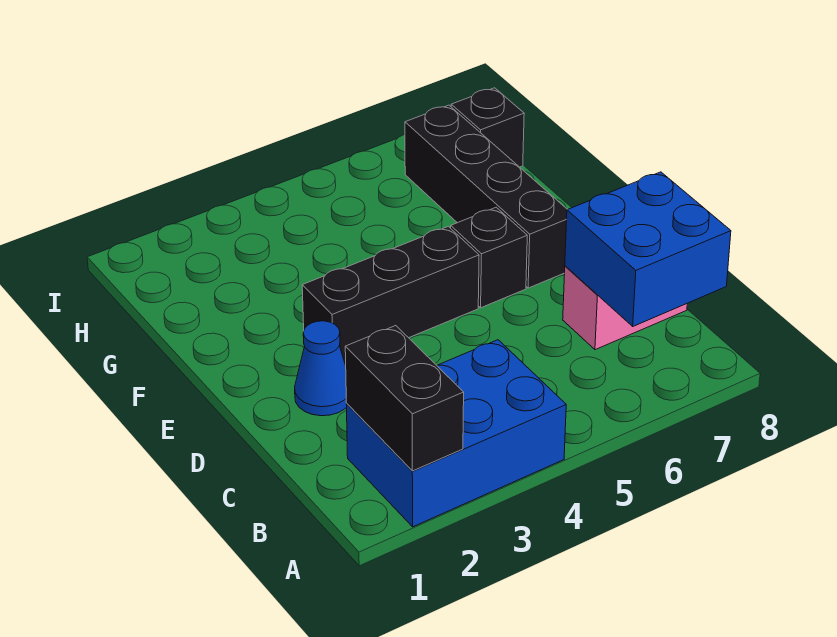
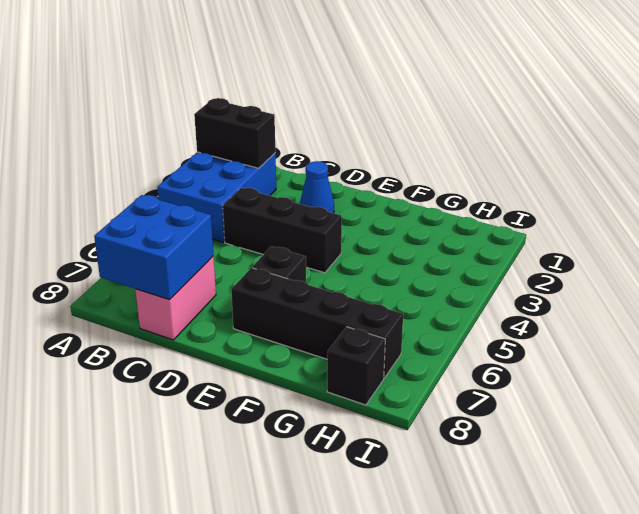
black 1x3 brick [302,226,479,364] -> black 1x3 brick turned to [223,188,342,273]

